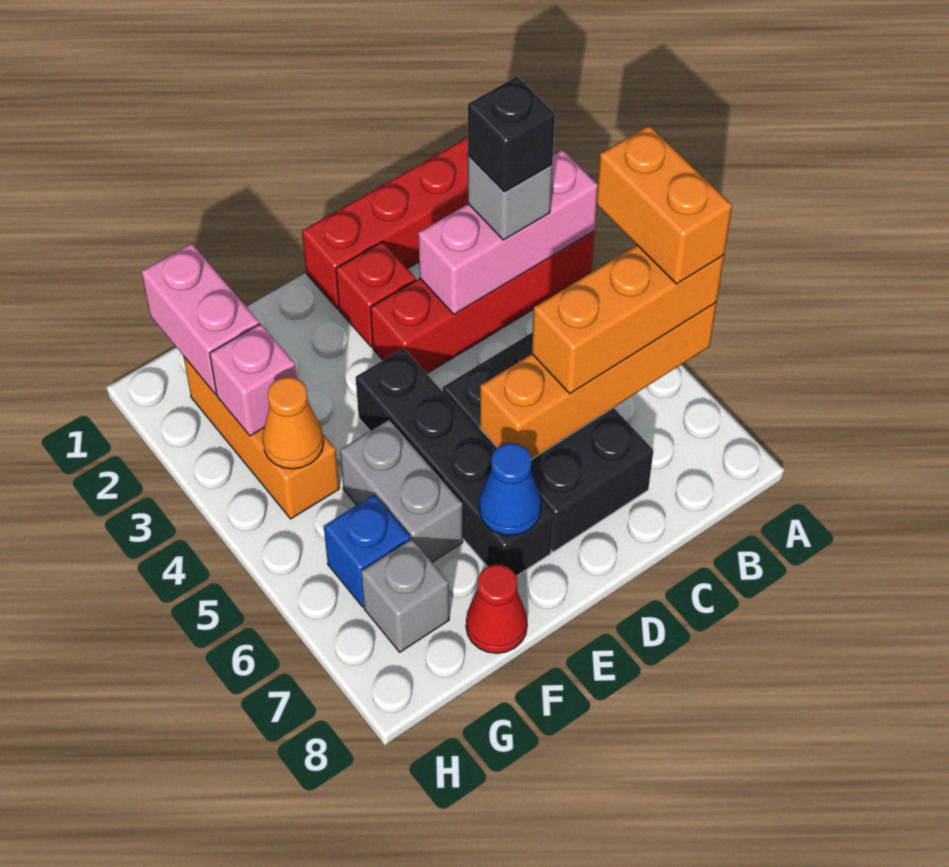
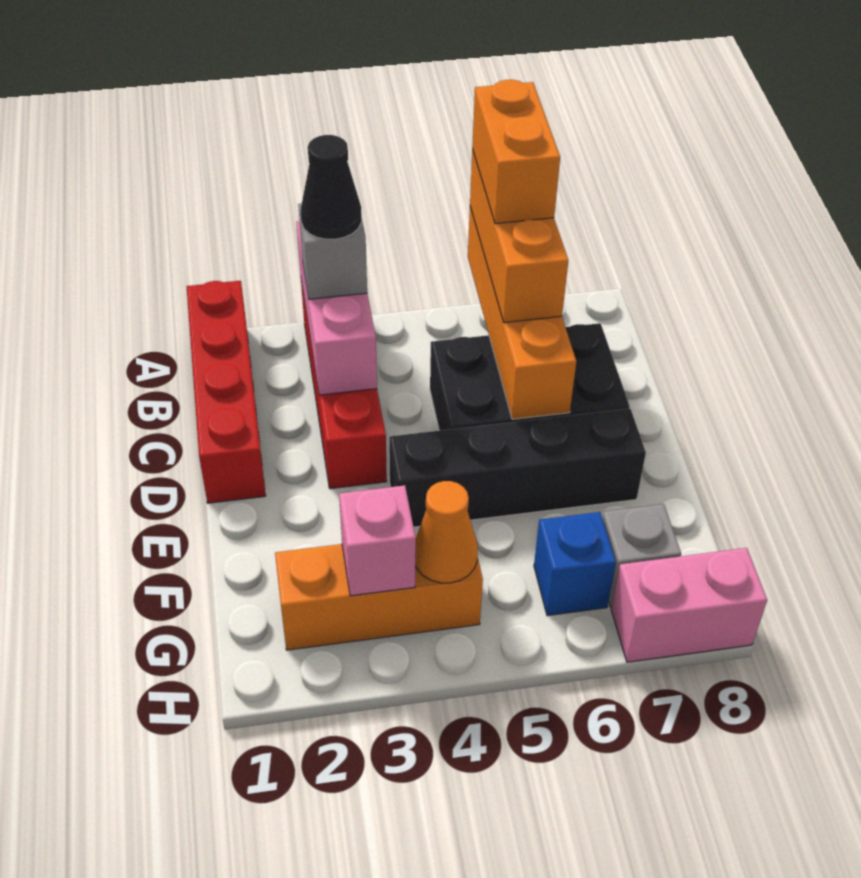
orange 1x2 brick [596,126,732,284] -> orange 1x2 brick turned to [472,80,560,224]
black 1x1 brick [468,77,555,192] -> black 1x1 cone [301,135,362,239]
red 1x1 brick [336,242,416,347] -> none
blue 1x1 cone [479,443,541,535] -> none
grey 1x2 brick [340,420,463,562] -> none
red 1x1 cone [466,564,527,653] -> none
pink 1x2 brick [141,243,259,394] -> pink 1x2 brick moved to [611,548,767,662]

